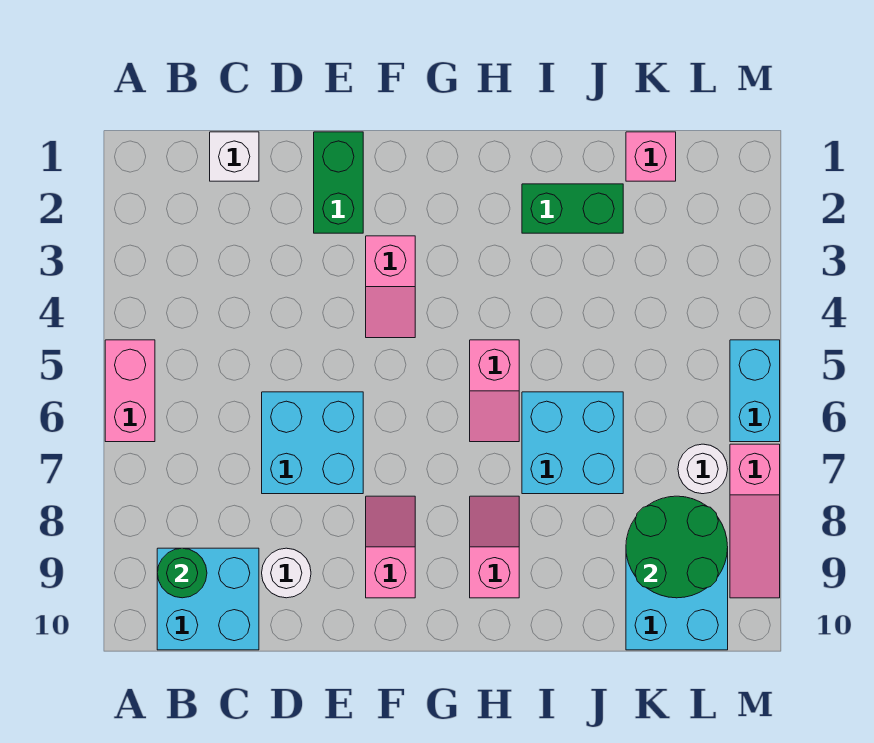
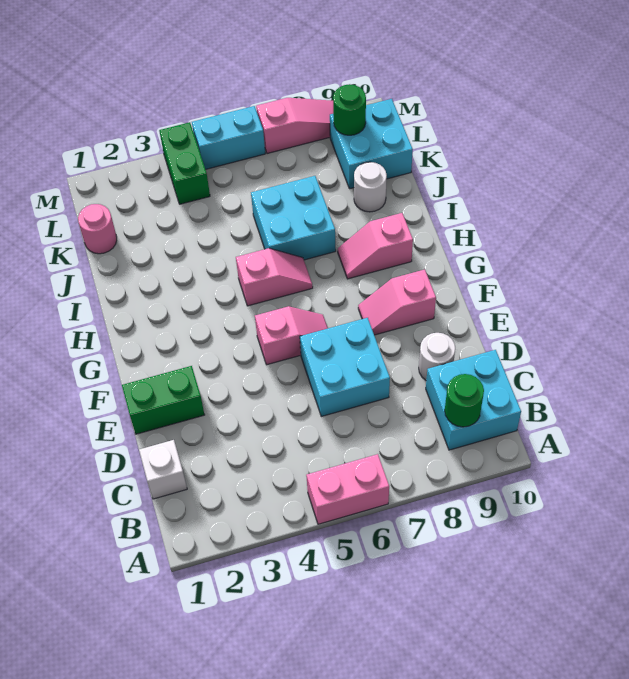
pink 1x2 slope [366,236,415,338] -> pink 1x2 slope moved to [255,306,328,365]
green 1x2 brick [522,184,623,233] -> green 1x2 brick moved to [159,122,210,204]
pink 1x1 brick [626,132,676,181] -> pink 1x1 round brick [78,204,117,254]
green 2x2 round brick [626,496,728,598] -> green 1x1 round brick [333,84,366,135]
white 1x1 round brick [678,444,727,494] -> white 1x1 round brick moved to [354,162,387,212]

